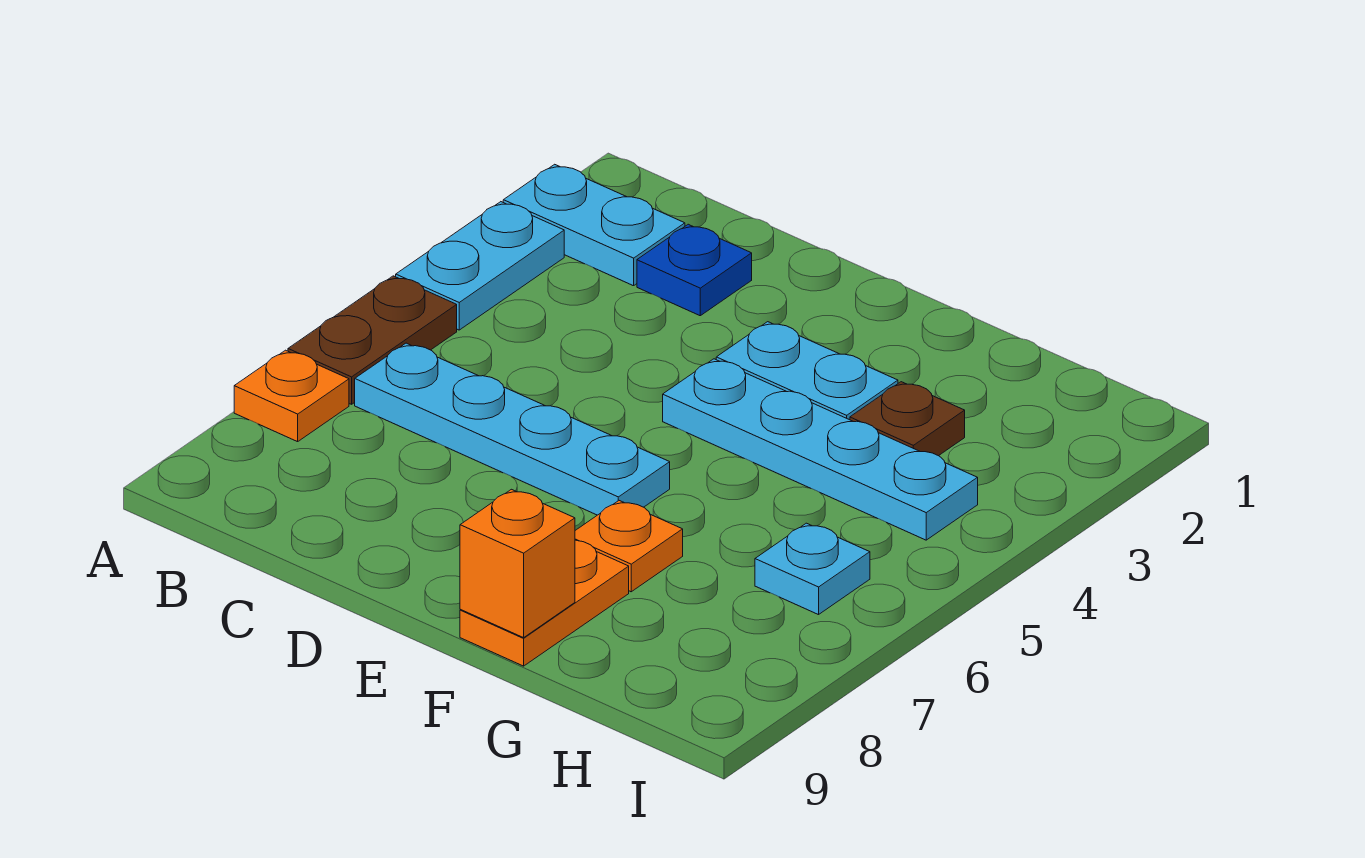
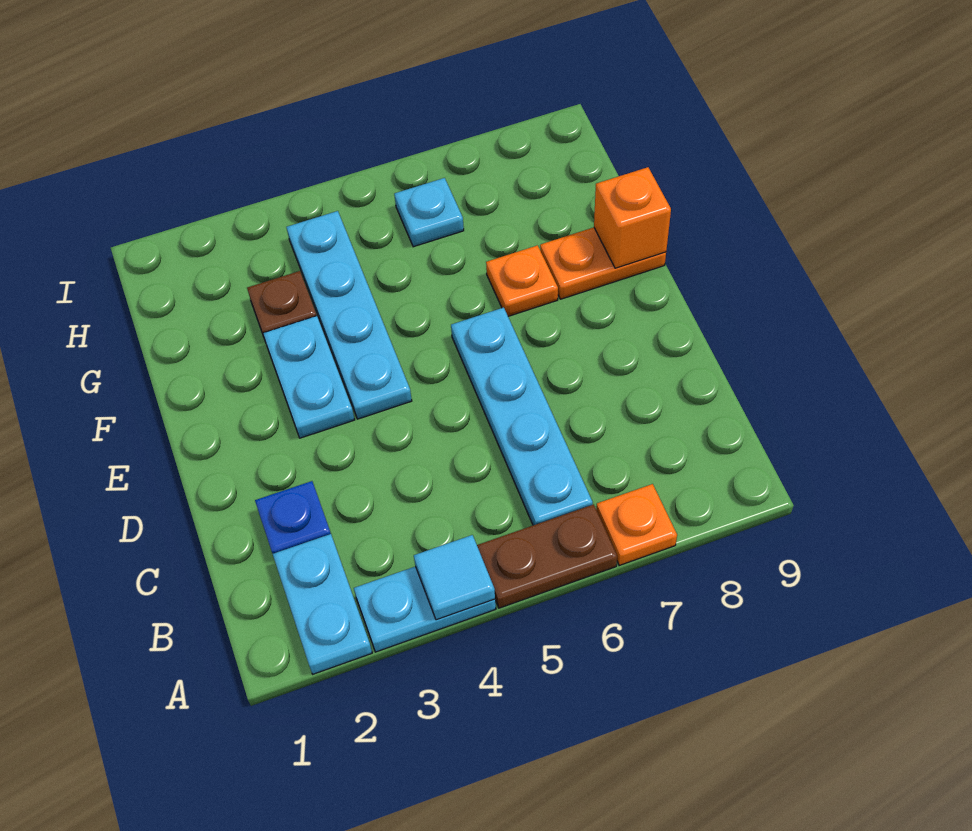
none -> cyan 1x1 tile [414,535,495,620]

